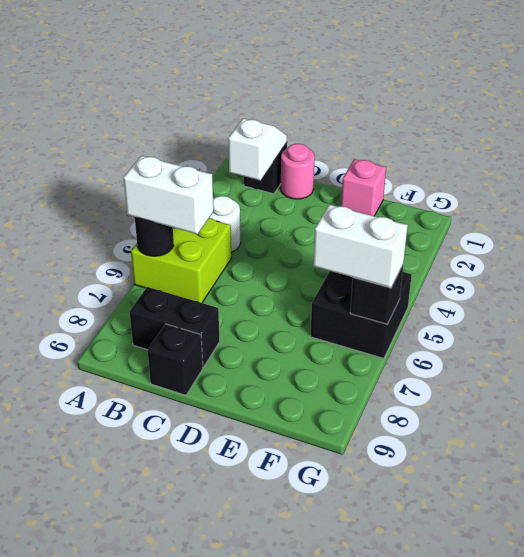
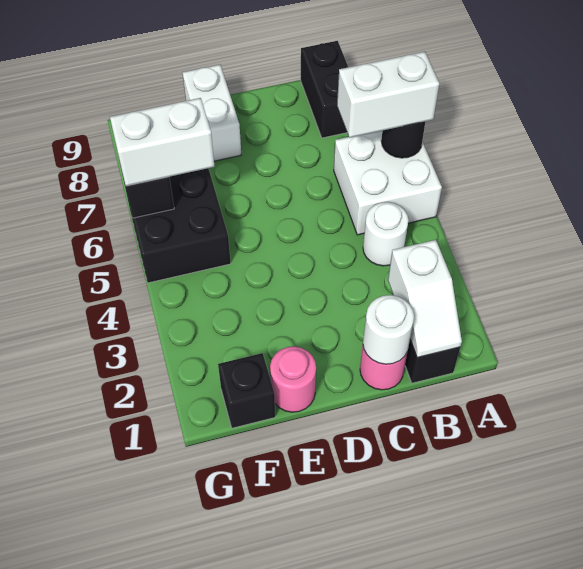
lime 2x2 brick [131,218,231,303] -> white 2x2 brick [334,131,442,235]
black 1x2 brick [129,287,220,367] -> black 1x2 brick turned to [301,41,348,138]
none -> white 1x1 round brick [363,295,414,364]
black 1x1 brick [148,324,203,395] -> black 1x1 brick moved to [218,353,275,428]
pink 1x1 brick [341,159,386,216] -> pink 1x1 round brick [270,346,316,412]
none -> white 1x2 brick [182,65,241,161]

